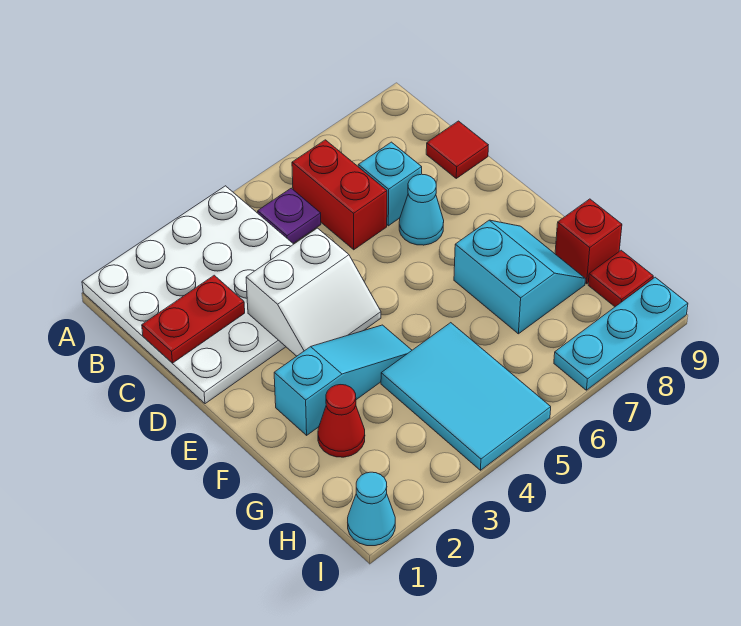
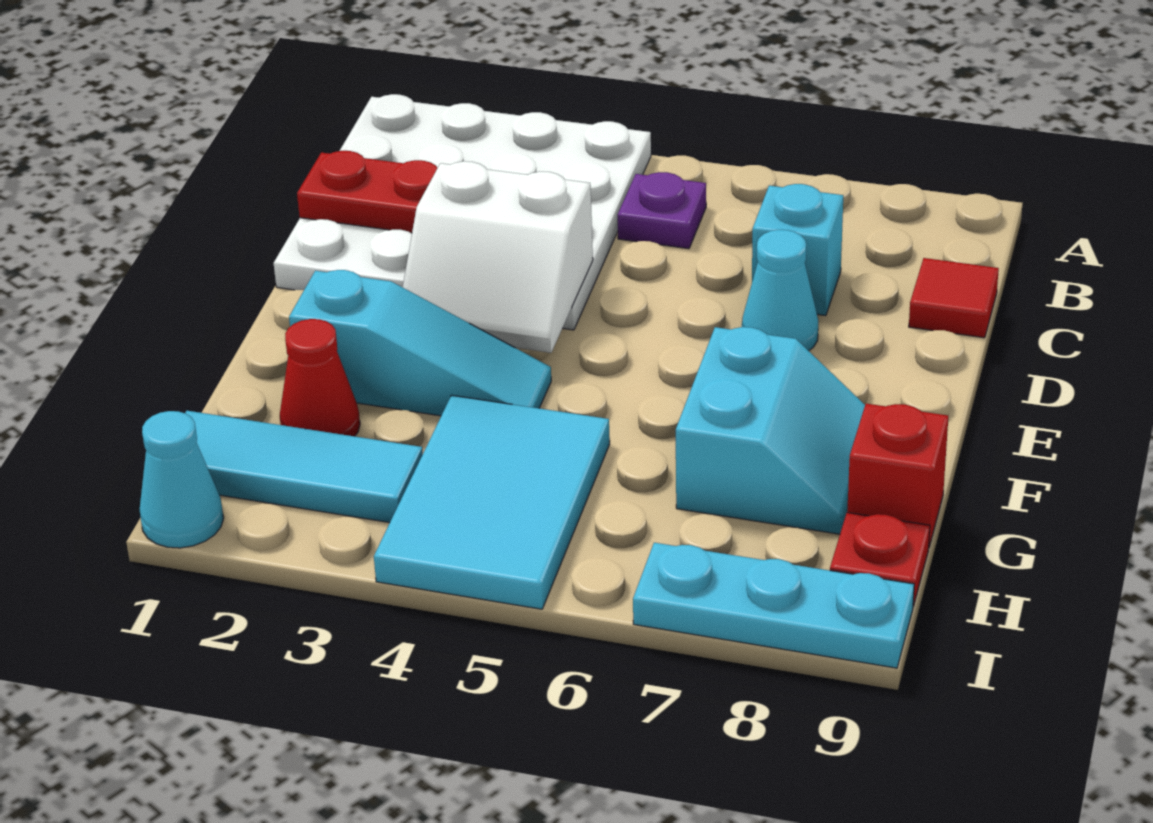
red 1x2 brick [292,140,387,250] -> none
none -> cyan 1x3 tile [185,411,423,523]

